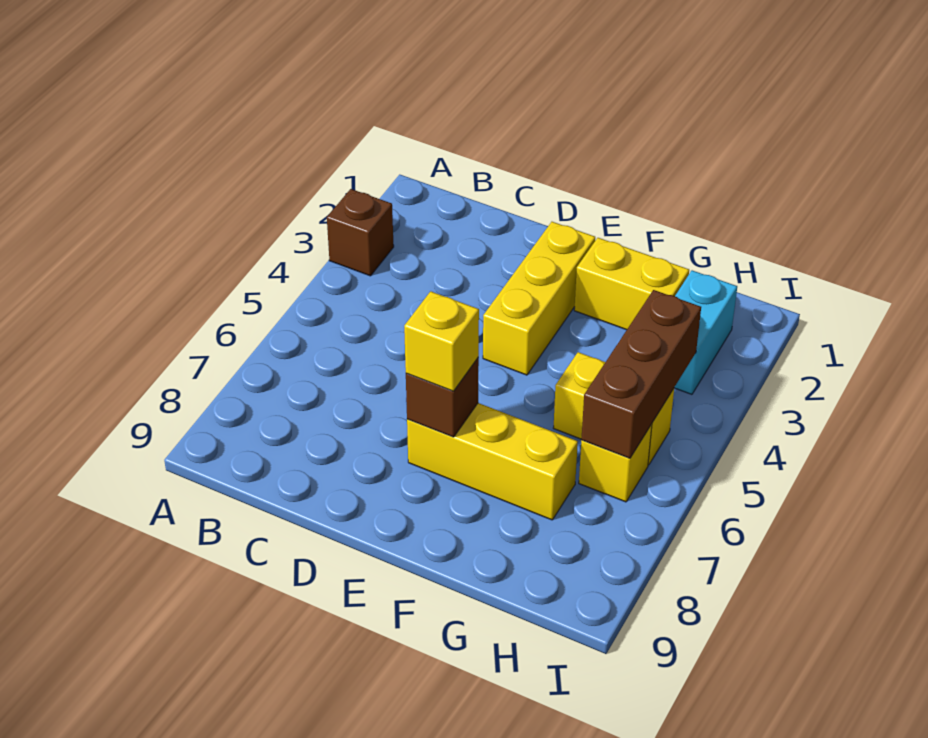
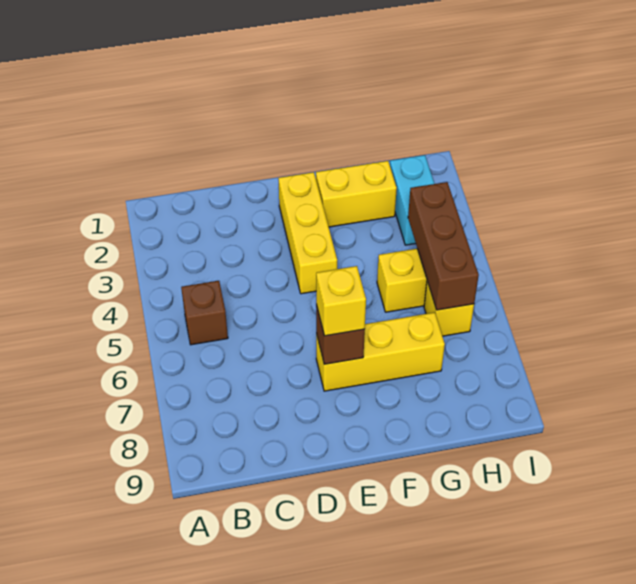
brown 1x1 brick [327,189,394,276] -> brown 1x1 brick moved to [181,281,228,345]

